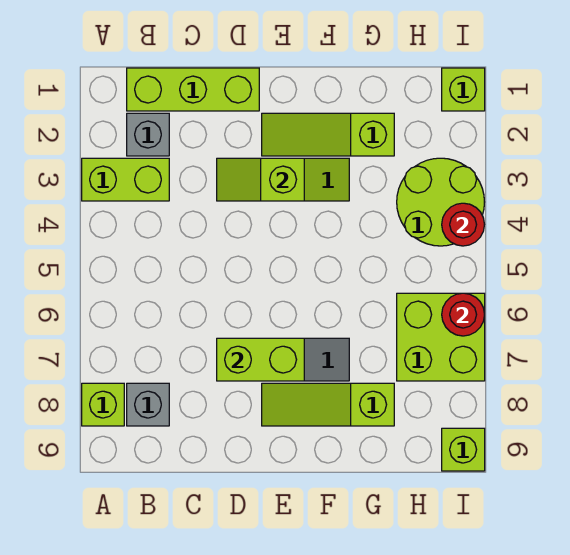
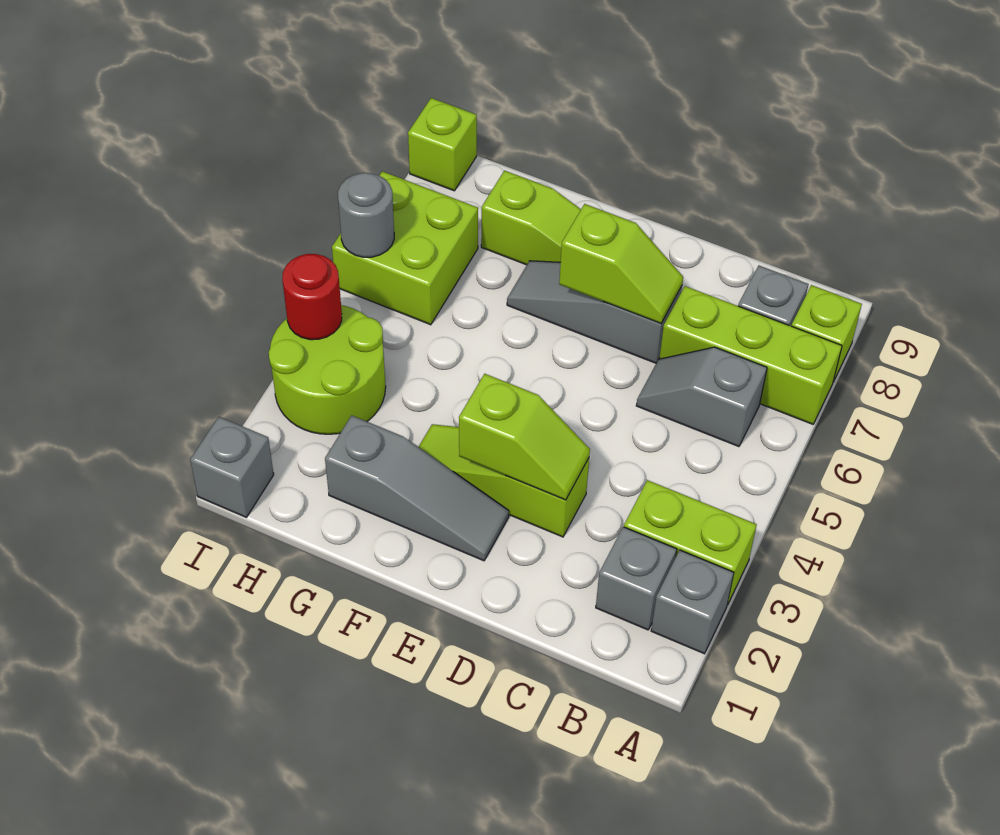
none -> grey 1x1 brick [651,550,734,654]
lime 1x3 brick [127,68,259,111] -> lime 1x3 brick moved to [659,286,842,424]
none -> grey 1x2 slope [636,347,767,447]
lime 1x2 brick [217,338,304,381] -> lime 1x2 slope [559,204,683,323]
lime 1x3 slope [262,113,394,156] -> grey 1x3 slope [325,416,509,561]
lime 1x1 brick [442,68,485,111] -> grey 1x1 brick [190,417,274,517]
red 1x1 round brick [442,293,484,336] -> grey 1x1 round brick [338,173,394,257]

